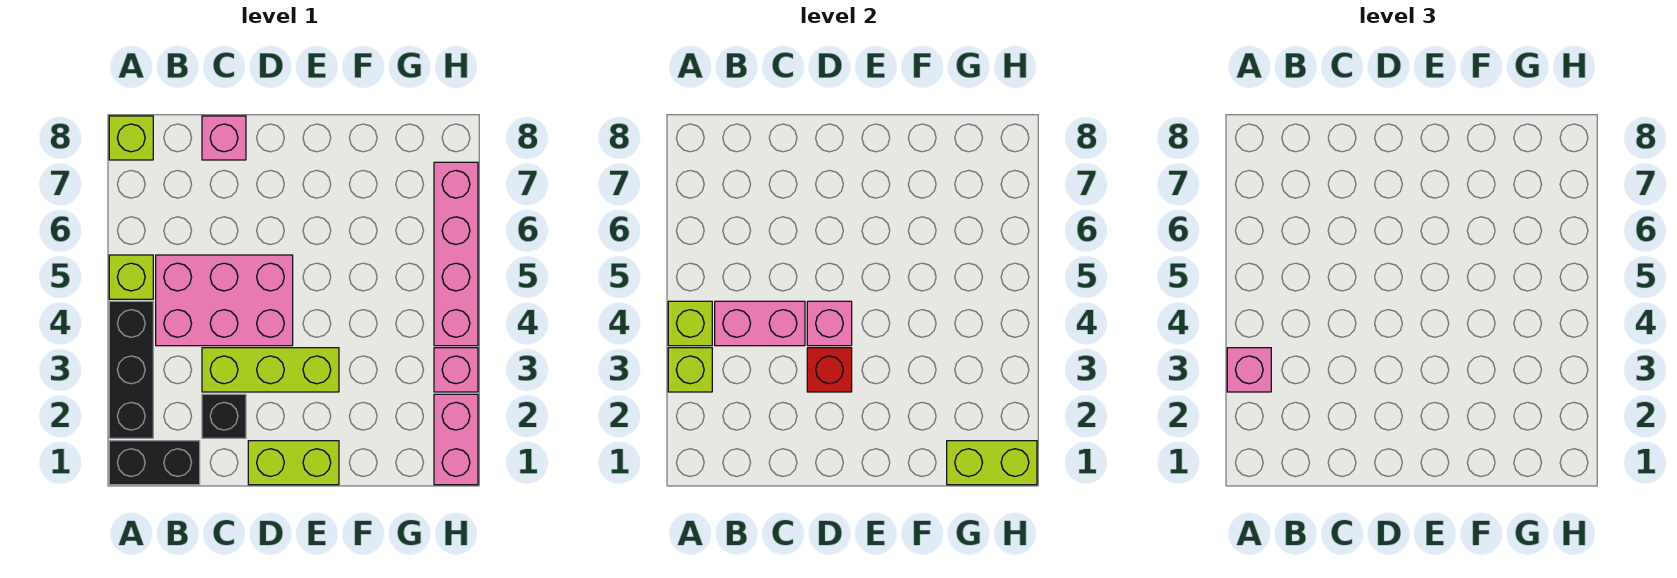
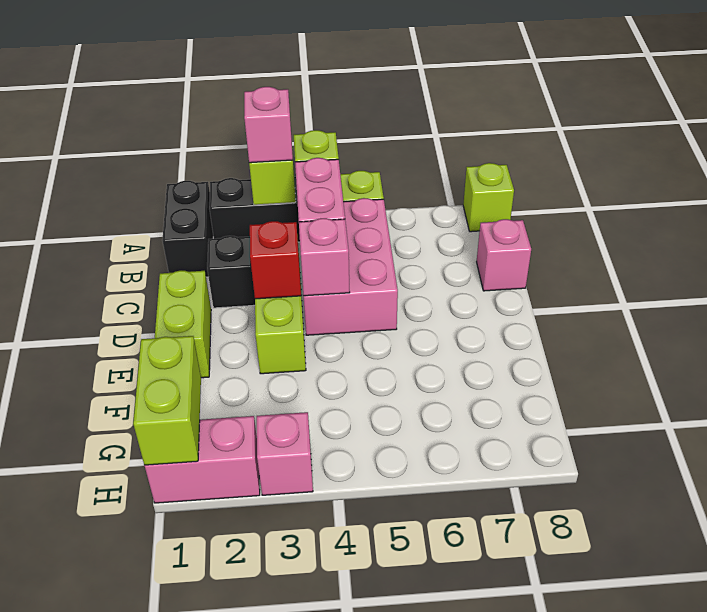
pink 1x4 brick [434,162,478,346] -> none

